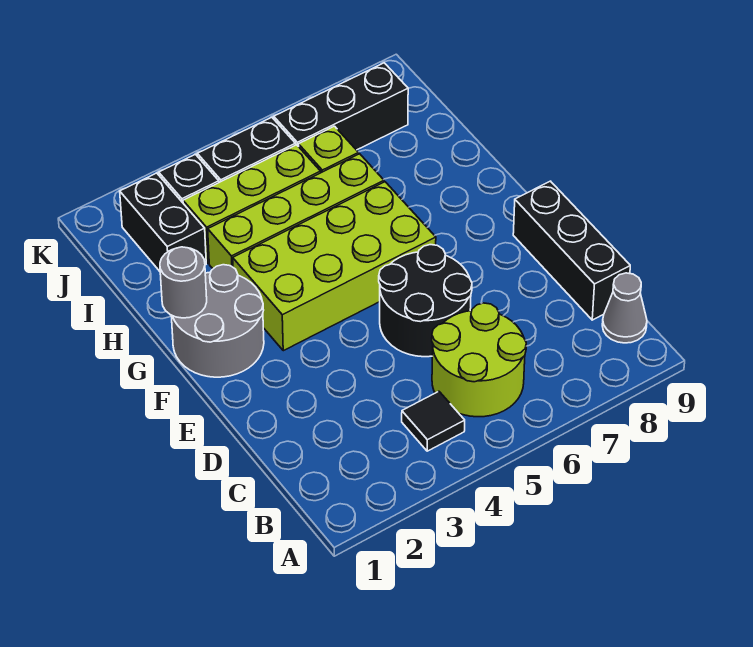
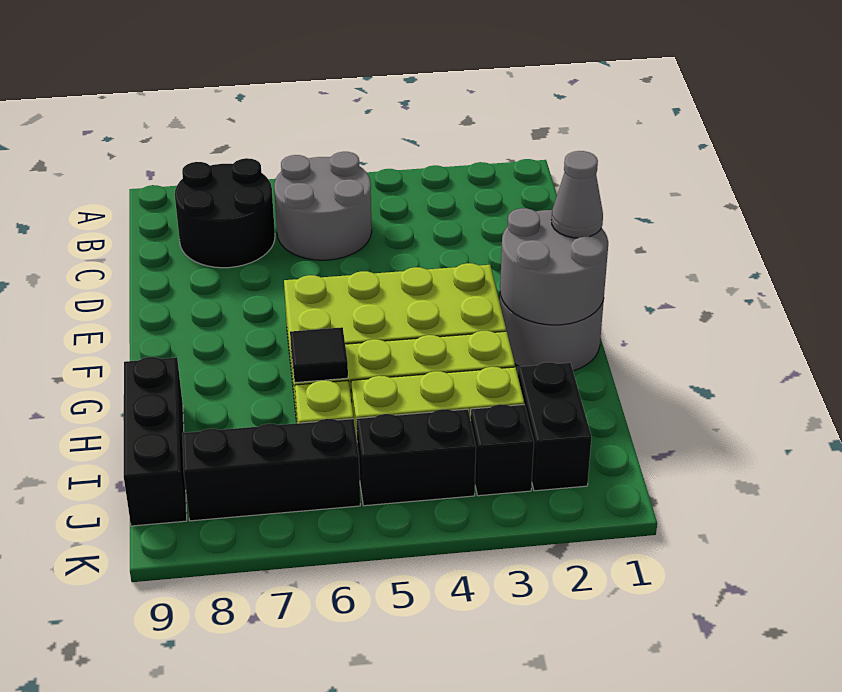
black 1x1 tile [402,391,465,451] -> black 1x1 tile moved to [290,327,348,383]
lime 2x2 round brick [432,303,526,417] -> grey 2x2 round brick [274,152,372,260]
grey 1x1 cone [602,273,647,343] -> grey 1x1 cone moved to [552,151,603,238]
black 1x3 brick [513,181,630,320] -> black 1x3 brick moved to [124,357,187,526]
black 2x2 round brick [379,245,472,357] -> black 2x2 round brick moved to [175,158,275,268]
grey 1x1 round brick [160,247,207,318] -> grey 2x2 round brick [500,208,608,325]

